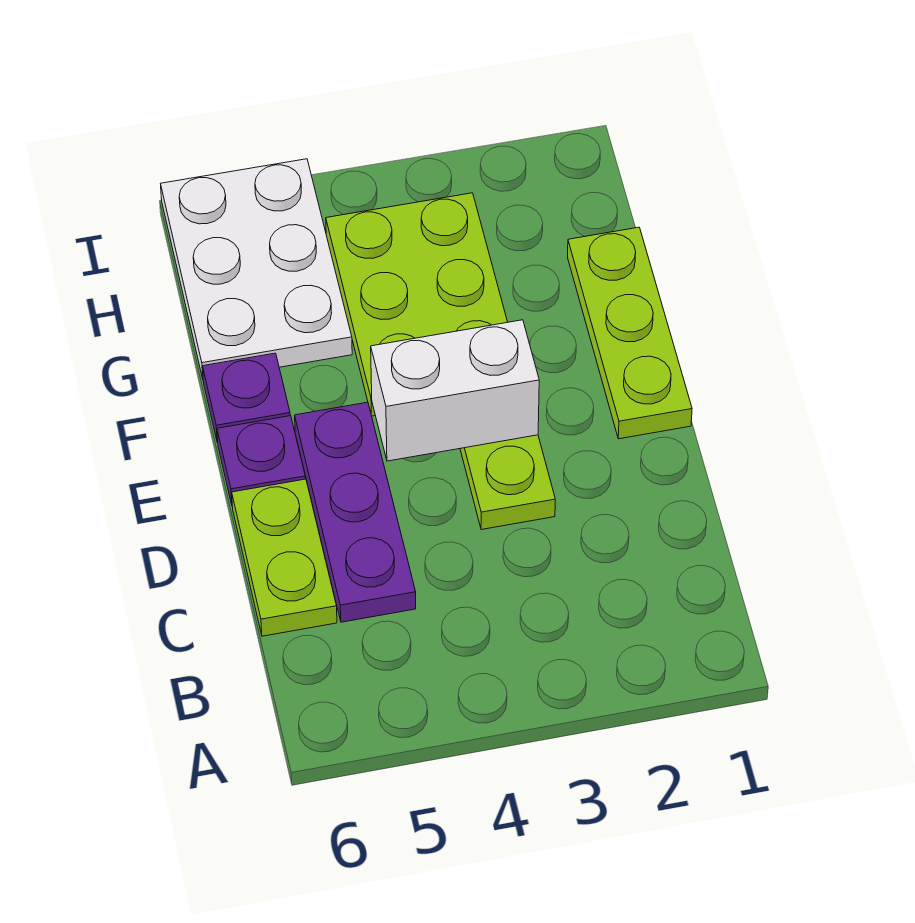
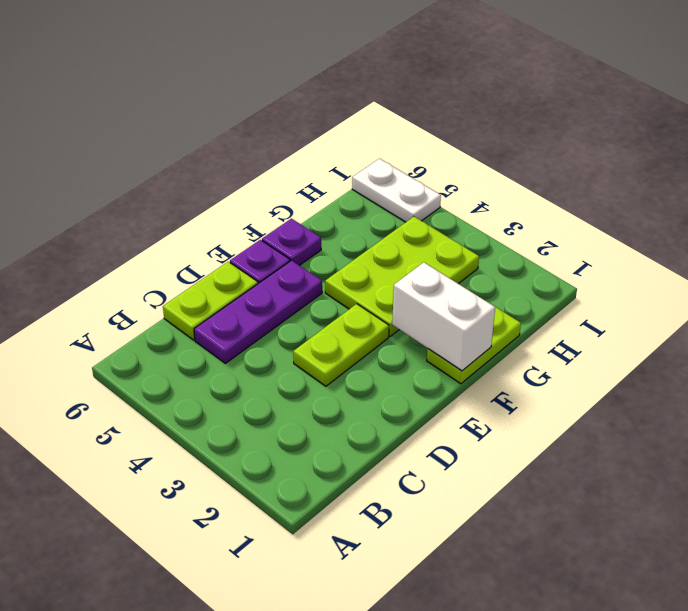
lime 1x3 plate [568,227,692,439] -> lime 1x2 plate [427,307,521,384]
white 1x2 brick [371,320,539,461] -> white 1x2 brick moved to [392,262,495,371]
white 2x3 plate [161,159,352,378] -> white 1x2 plate [352,159,441,222]

